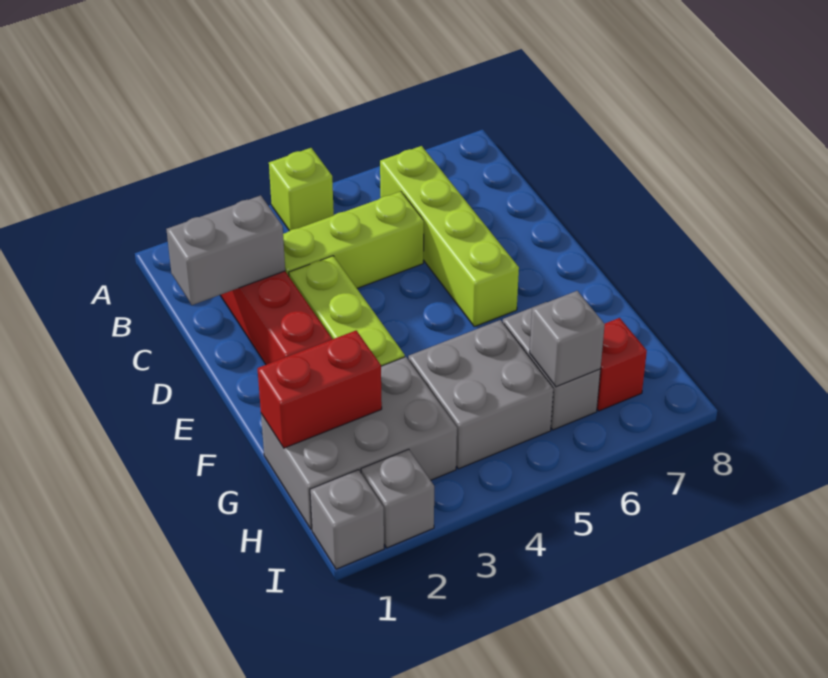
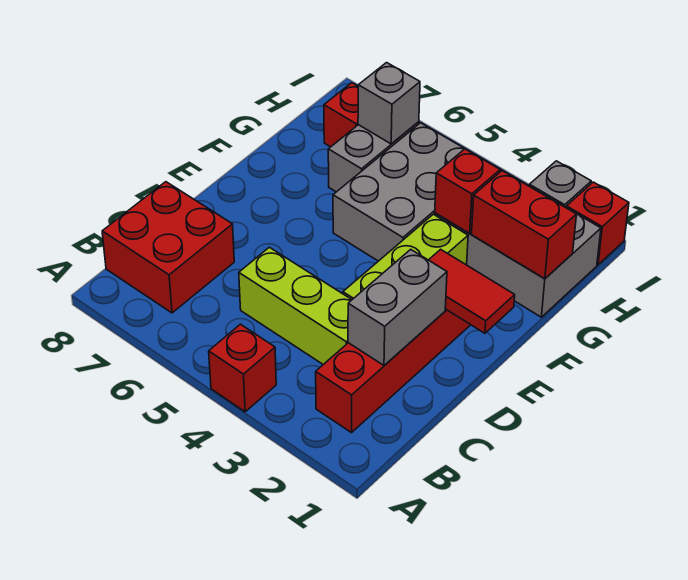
lime 1x1 brick [269,148,334,231] -> red 1x1 brick [209,324,276,412]
lime 1x4 brick [380,146,519,327] -> none
none -> red 2x2 brick [102,182,234,313]
grey 1x2 brick [166,195,285,305] -> grey 1x2 brick turned to [348,249,447,365]
none -> red 1x2 tile [429,249,515,333]
none -> red 1x1 brick [435,149,500,233]
grey 2x2 brick [408,320,553,469] -> grey 2x3 brick [333,123,465,261]
grey 1x1 brick [310,470,384,569] -> red 1x1 brick [566,182,629,265]

